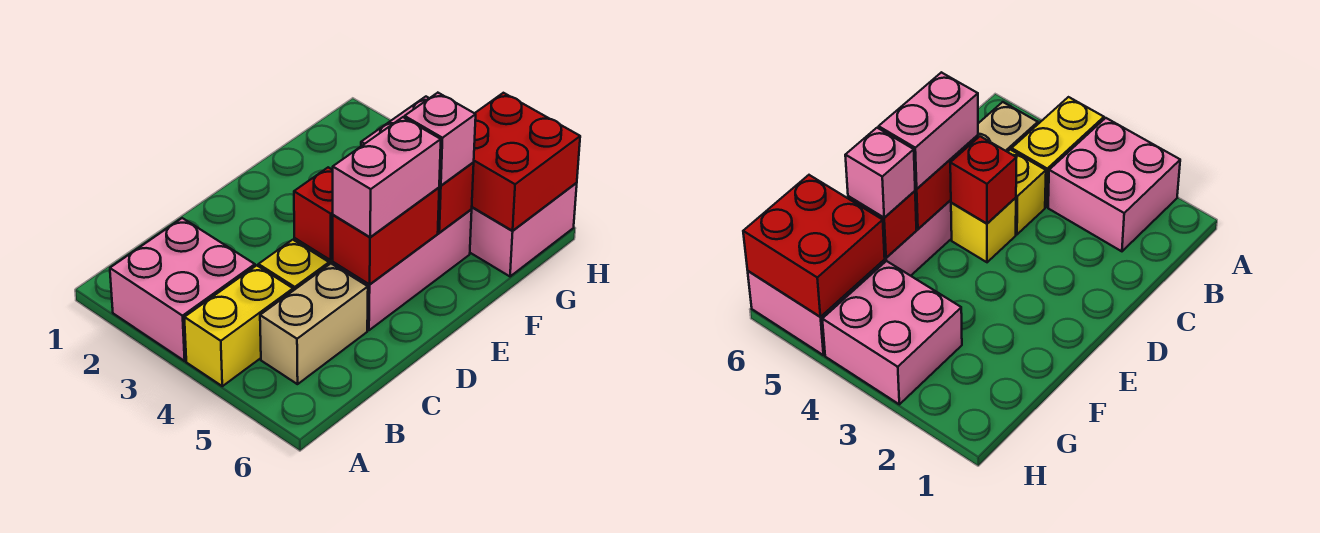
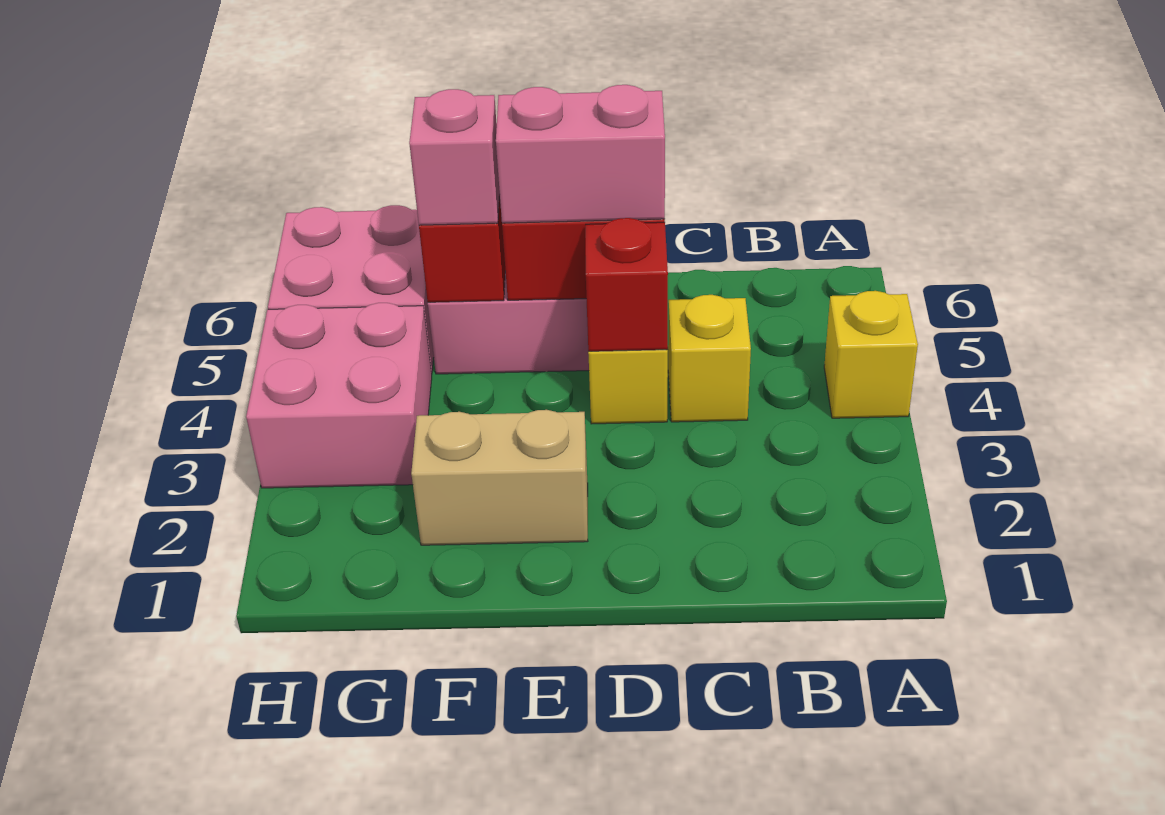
pink 2x2 brick [110,218,255,361] -> none
yellow 1x2 brick [184,265,293,386] -> yellow 1x1 brick [824,291,918,418]
tan 1x2 brick [260,264,368,384] -> tan 1x2 brick moved to [411,410,588,545]
red 2x2 brick [472,93,580,231] -> none

